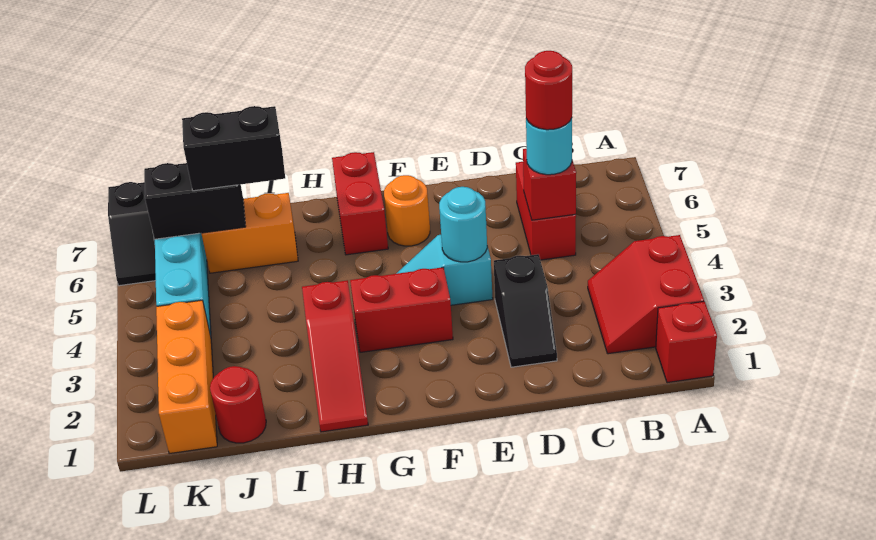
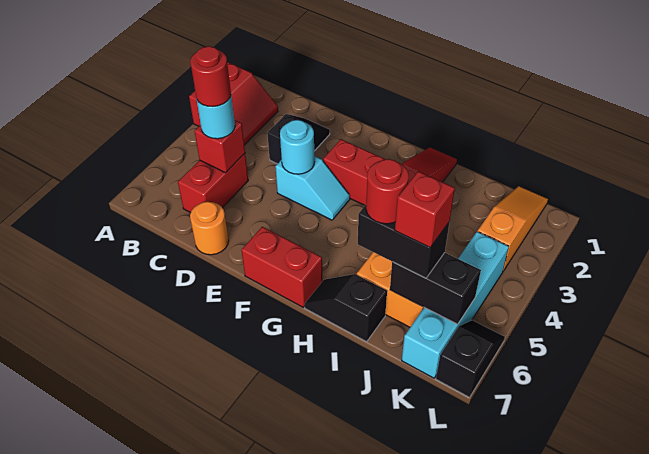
red 1x1 brick [656,302,717,383] -> red 1x1 brick moved to [395,171,455,248]
orange 1x1 round brick [384,175,430,246] -> orange 1x1 round brick moved to [190,202,229,255]
red 1x2 brick [332,152,388,255] -> red 1x2 brick turned to [241,227,323,307]
none -> black 1x2 slope [305,274,387,342]
red 1x1 round brick [210,366,266,443] -> red 1x1 round brick moved to [366,159,409,224]
orange 1x3 brick [156,300,217,454] -> orange 1x3 slope [478,186,548,271]

